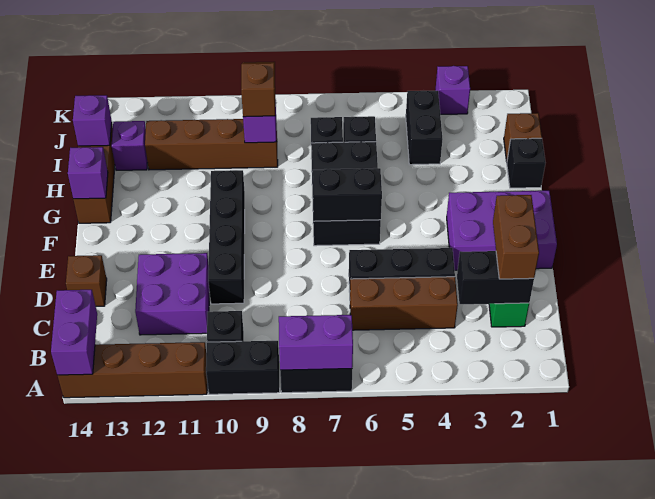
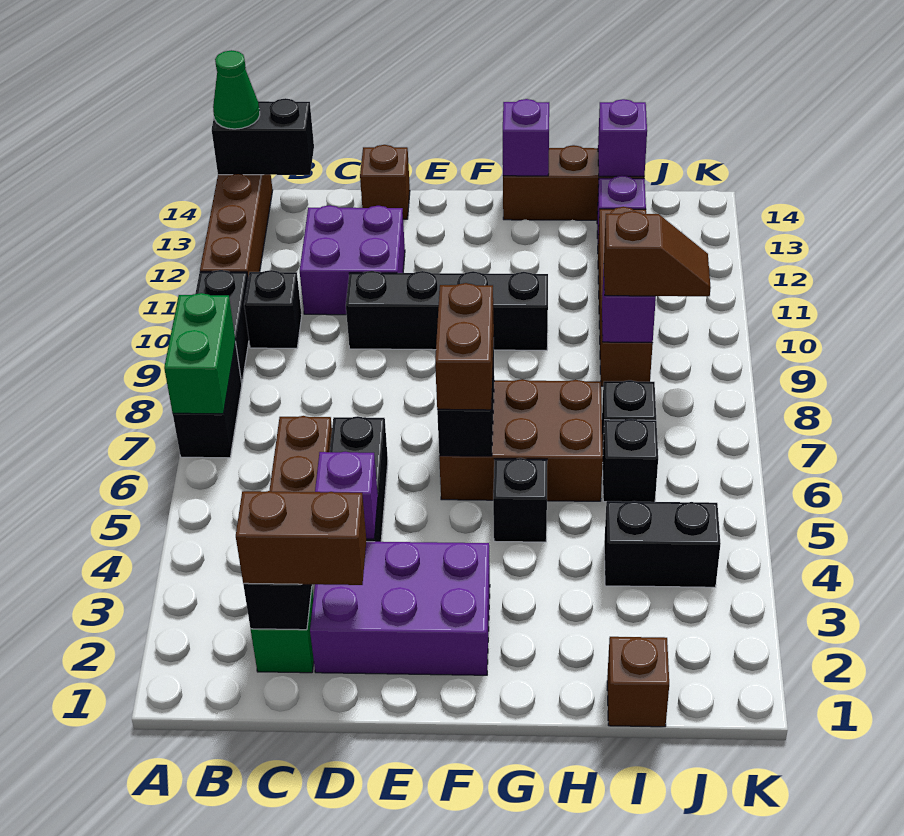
purple 1x2 brick [279,315,353,370] -> green 1x2 brick [164,293,235,414]
purple 1x2 brick [51,290,97,375] -> black 1x2 brick [212,98,314,175]
none -> green 1x1 cone [213,50,260,129]
purple 2x3 brick [447,191,557,270] -> purple 2x3 brick turned to [310,542,490,675]
black 2x3 brick [311,142,381,246] -> brown 2x3 brick [439,379,603,501]
none -> brown 1x2 brick [435,283,494,410]
black 1x1 brick [507,138,545,188] -> black 1x1 brick moved to [493,458,547,542]
purple 1x1 brick [435,66,470,115] -> purple 1x1 brick moved to [315,452,378,539]

